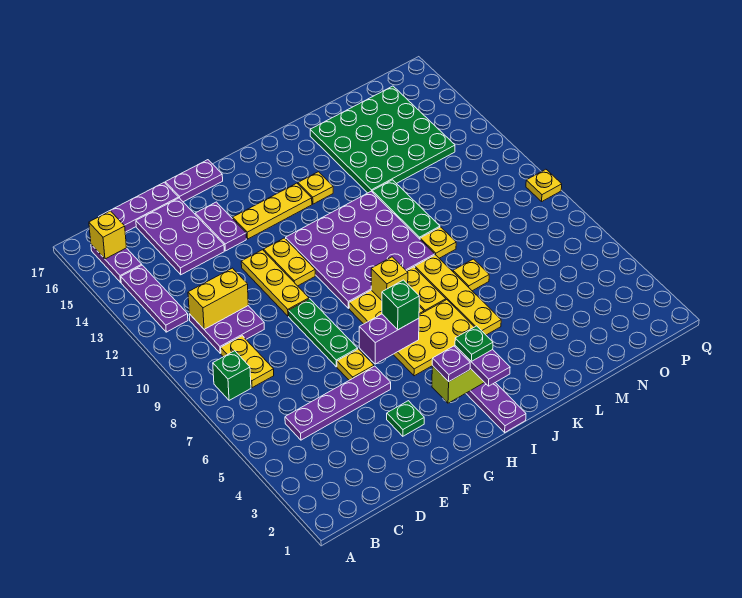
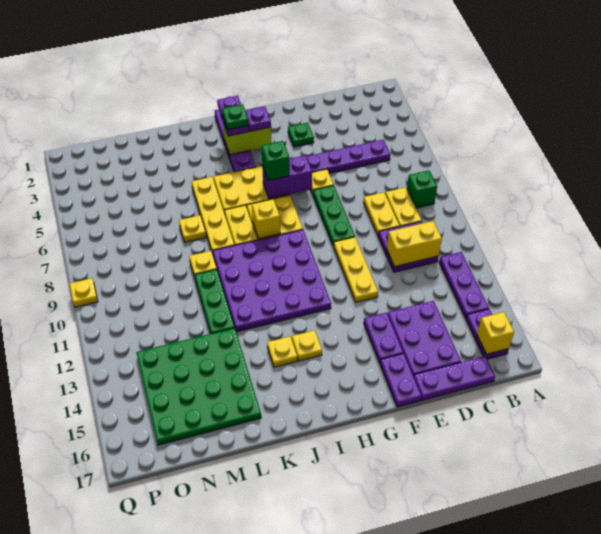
purple 1x2 plate [165,160,223,202] -> purple 1x2 plate turned to [380,353,421,407]
yellow 1x2 plate [264,238,315,286] -> yellow 1x2 plate moved to [363,192,400,236]
yellow 1x3 plate [233,183,312,239] -> yellow 1x1 plate [292,330,322,361]

